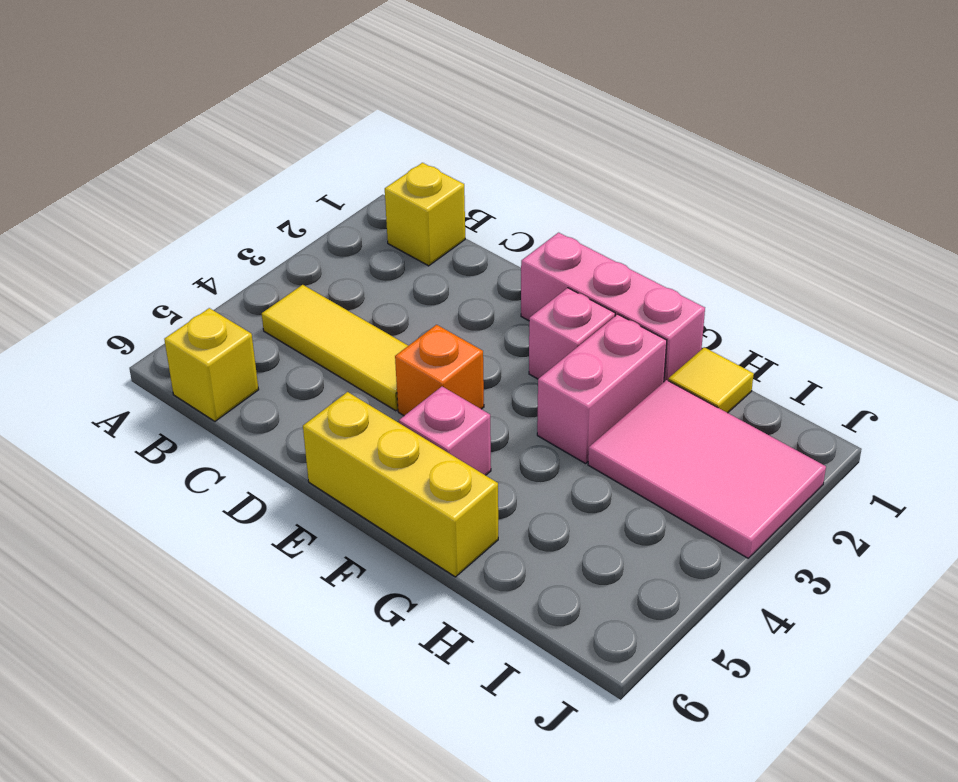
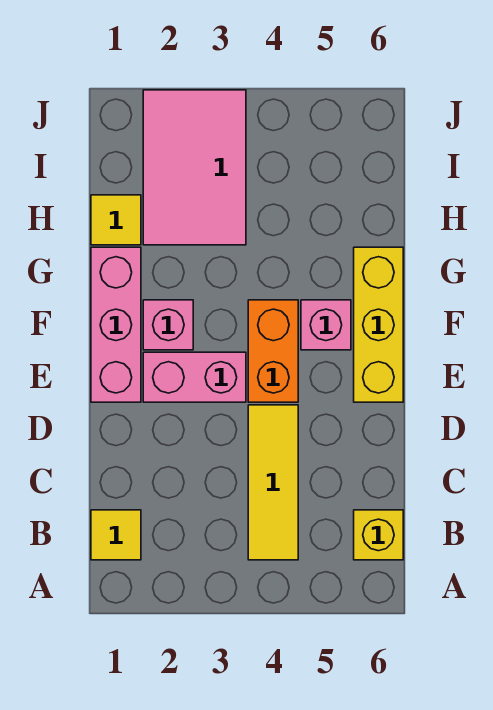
yellow 1x1 brick [385,163,465,266] -> yellow 1x1 tile [91,510,141,560]
orange 1x1 brick [395,325,484,416] -> orange 1x2 brick [248,300,298,402]
pink 1x2 brick [537,314,667,464] -> pink 1x2 brick moved to [143,352,246,402]

